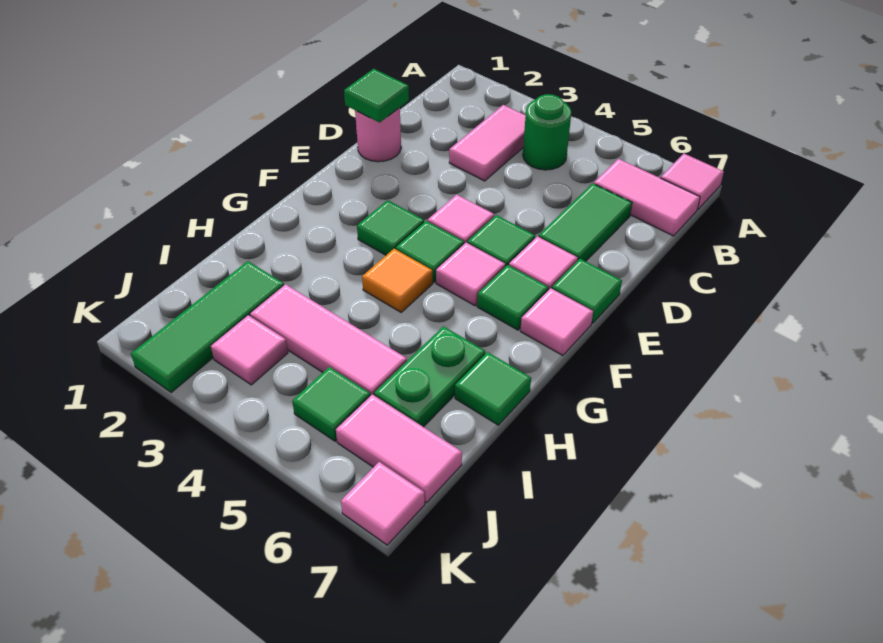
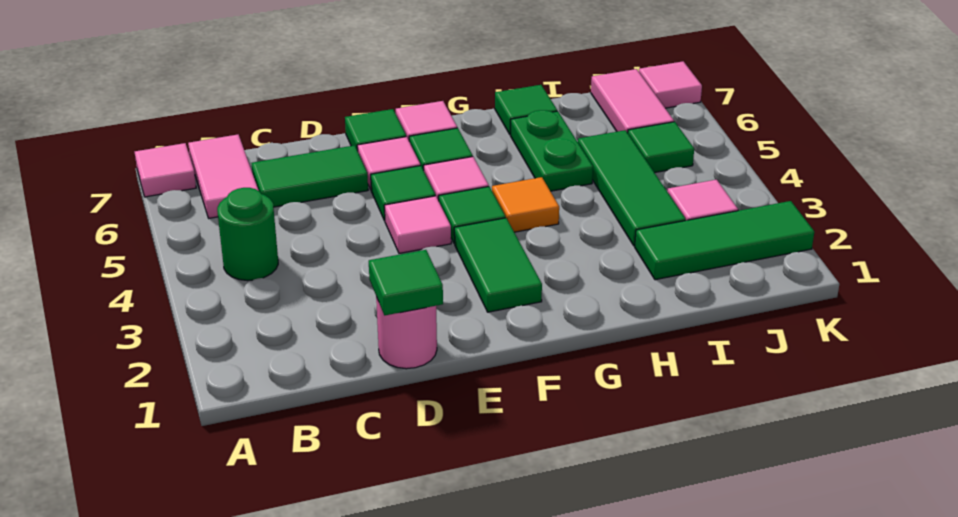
pink 1x2 tile [449,105,526,181] -> none
green 1x1 tile [357,200,424,255] -> green 1x2 tile [454,218,542,312]
green 1x2 plate [374,326,485,427] -> green 1x2 plate turned to [511,110,593,191]
pink 1x3 tile [250,284,407,396] -> green 1x3 tile [578,130,686,246]

